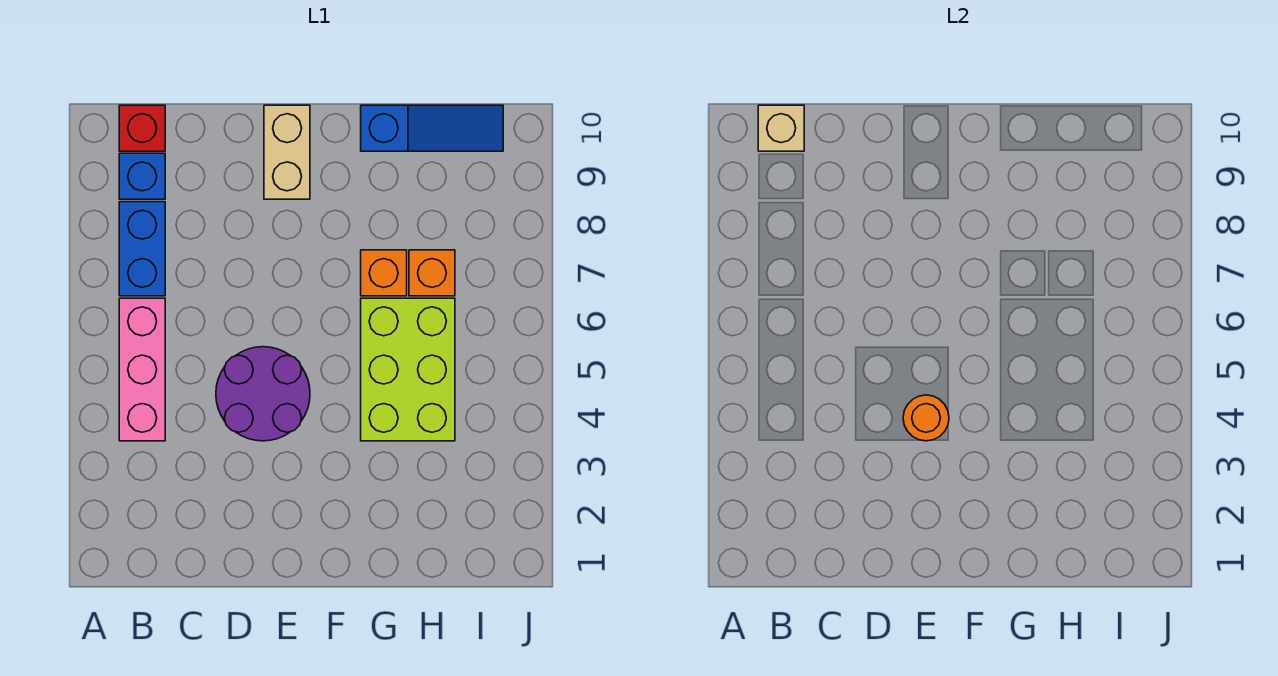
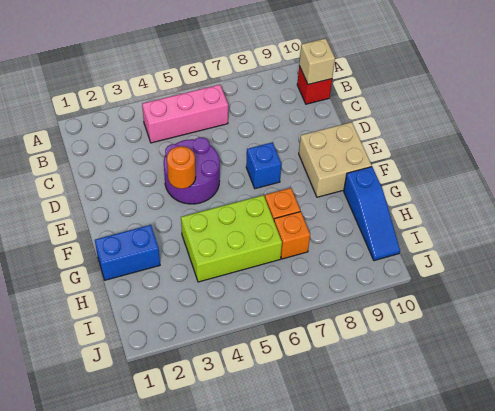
blue 1x2 brick [119,202,165,296] -> blue 1x2 brick moved to [95,225,160,280]
blue 1x1 brick [119,153,165,199] -> blue 1x1 brick moved to [246,142,281,189]
tan 1x2 brick [264,105,310,199] -> tan 2x2 brick [299,122,372,197]

